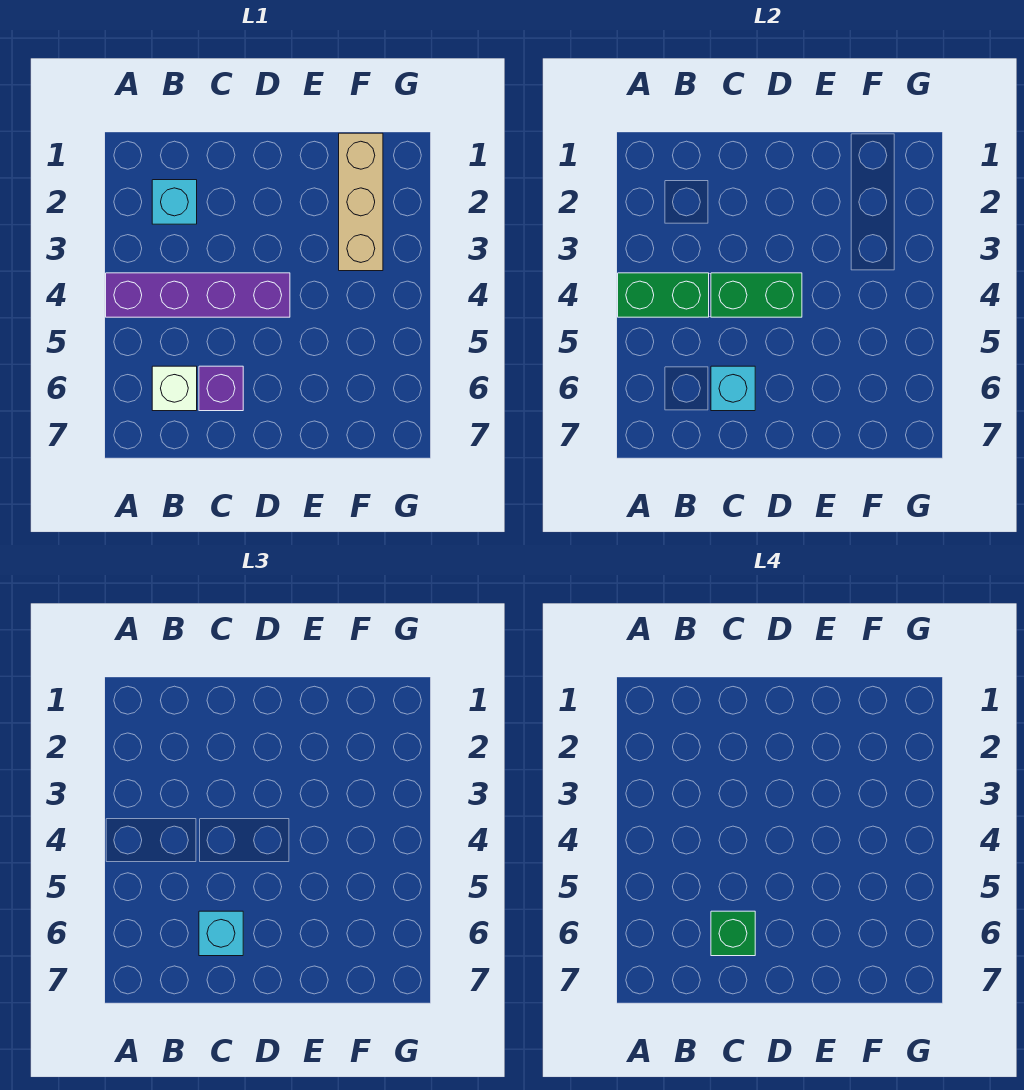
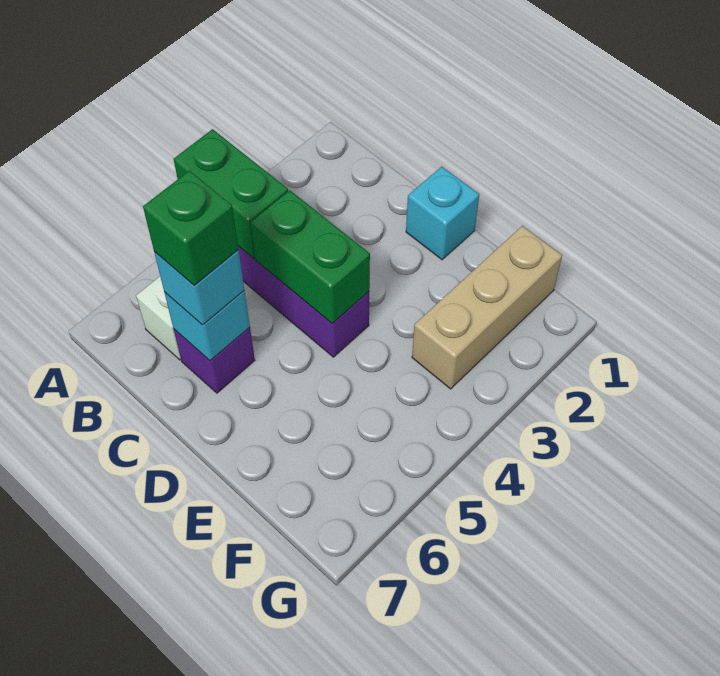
cyan 1x1 brick [152,180,197,224] -> cyan 1x1 brick moved to [406,167,479,260]

